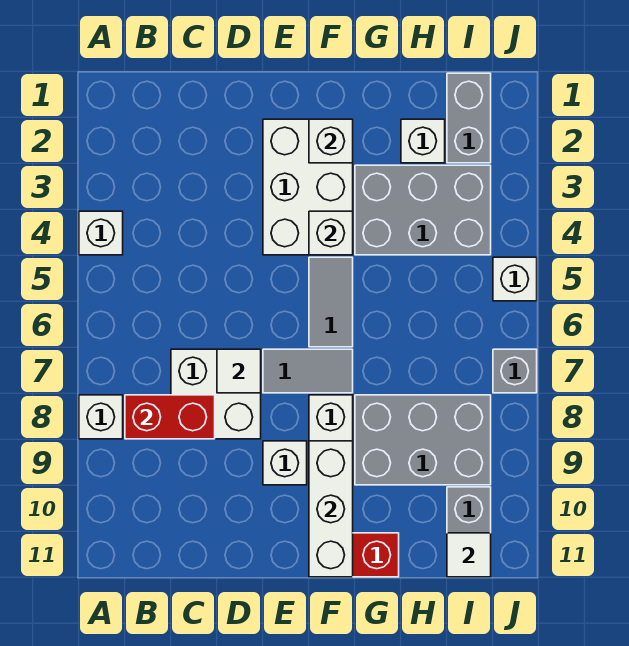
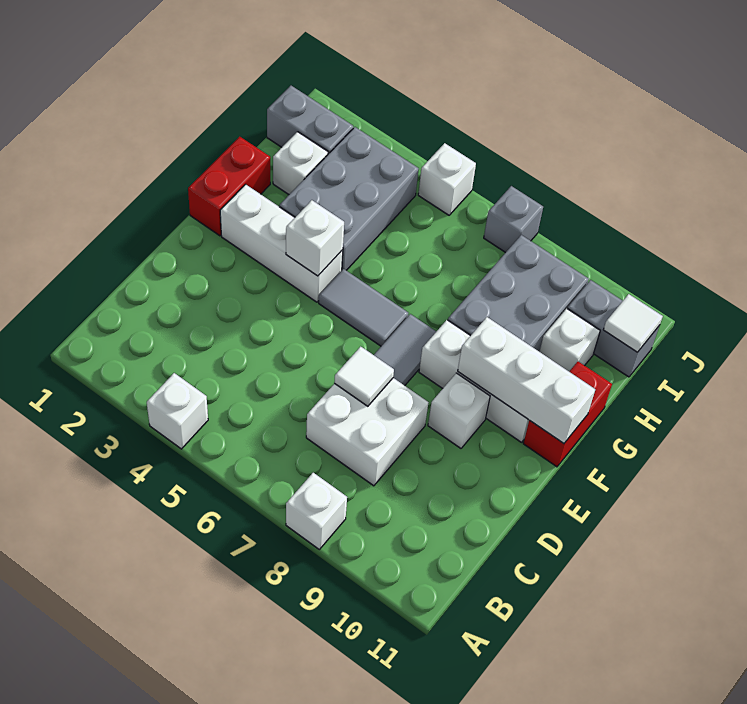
red 1x2 brick [125,395,215,439] -> red 1x2 brick moved to [188,137,270,236]
white 2x3 brick [263,119,353,255] -> white 1x3 brick [220,184,343,302]
white 1x1 brick [309,119,353,163] -> white 1x1 brick moved to [540,309,600,371]

